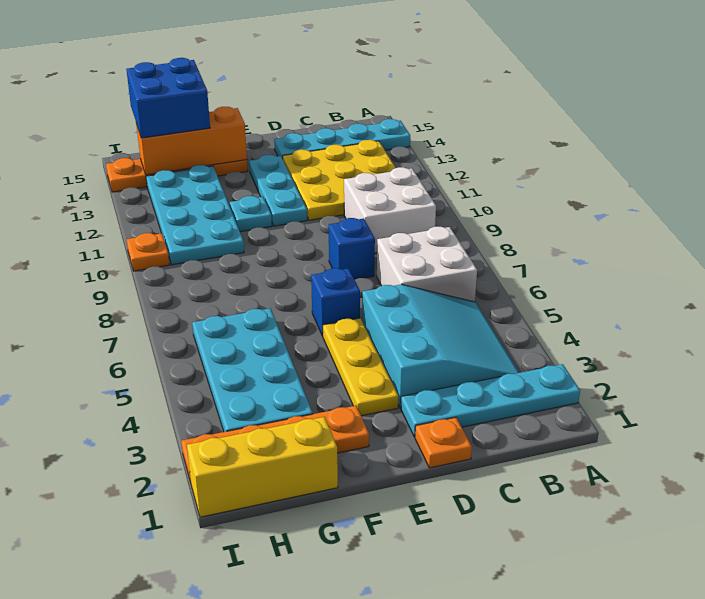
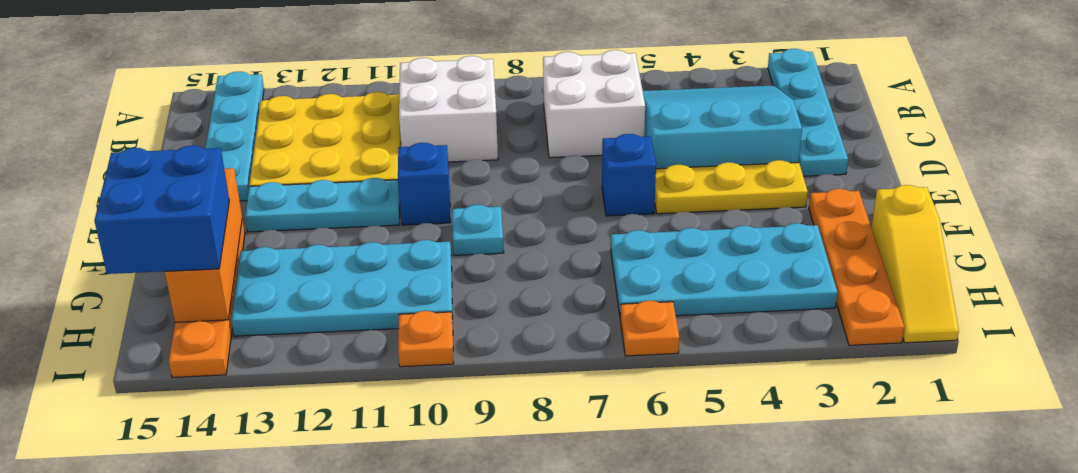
orange 1x1 plate [415,417,472,468] -> orange 1x1 plate moved to [620,301,680,356]
blue 1x1 brick [329,218,375,280] -> blue 1x1 brick moved to [398,143,451,225]
cyan 1x1 plate [230,196,272,232] -> cyan 1x1 plate moved to [452,205,504,255]
yellow 1x3 brick [187,417,338,517] -> yellow 1x3 slope [871,185,959,343]

